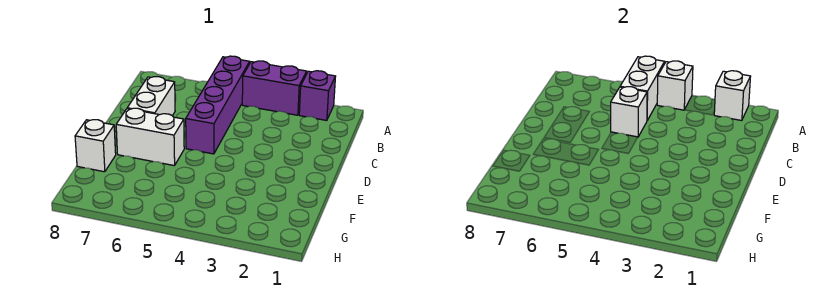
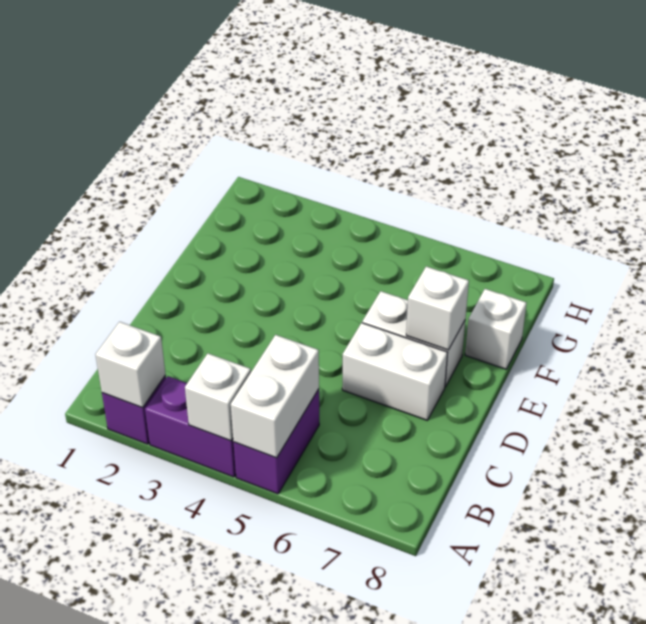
purple 1x4 brick [186,56,250,154] -> purple 1x2 brick [234,389,319,494]
white 1x1 brick [611,87,647,137] -> white 1x1 brick moved to [406,266,469,350]
white 1x2 brick [127,77,175,116] -> white 1x2 brick turned to [342,323,448,420]

